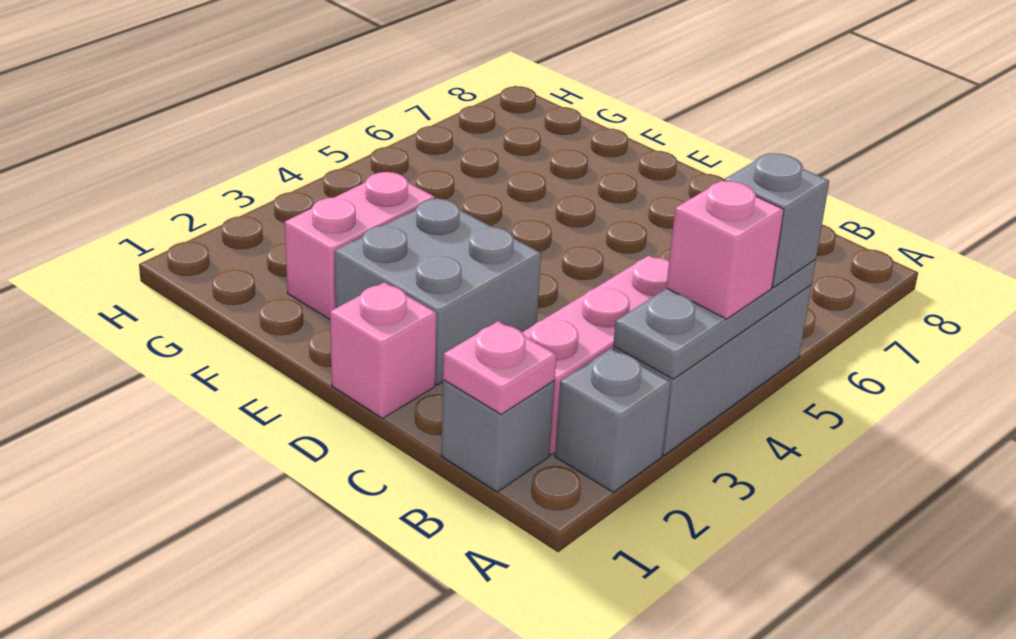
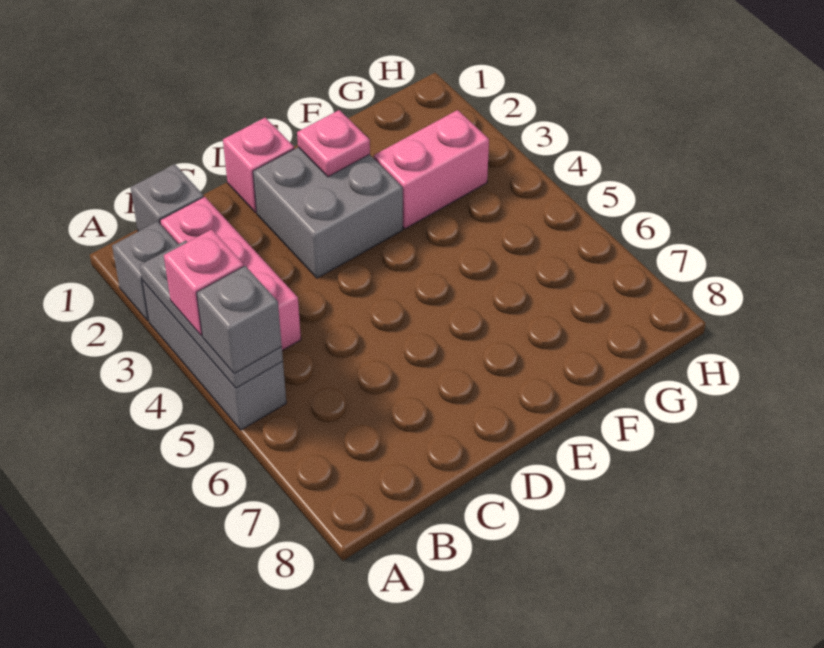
pink 1x1 plate [443,321,556,414] -> pink 1x1 plate moved to [297,110,370,177]
pink 1x2 brick [285,172,435,319] -> pink 1x2 brick turned to [374,110,489,229]

